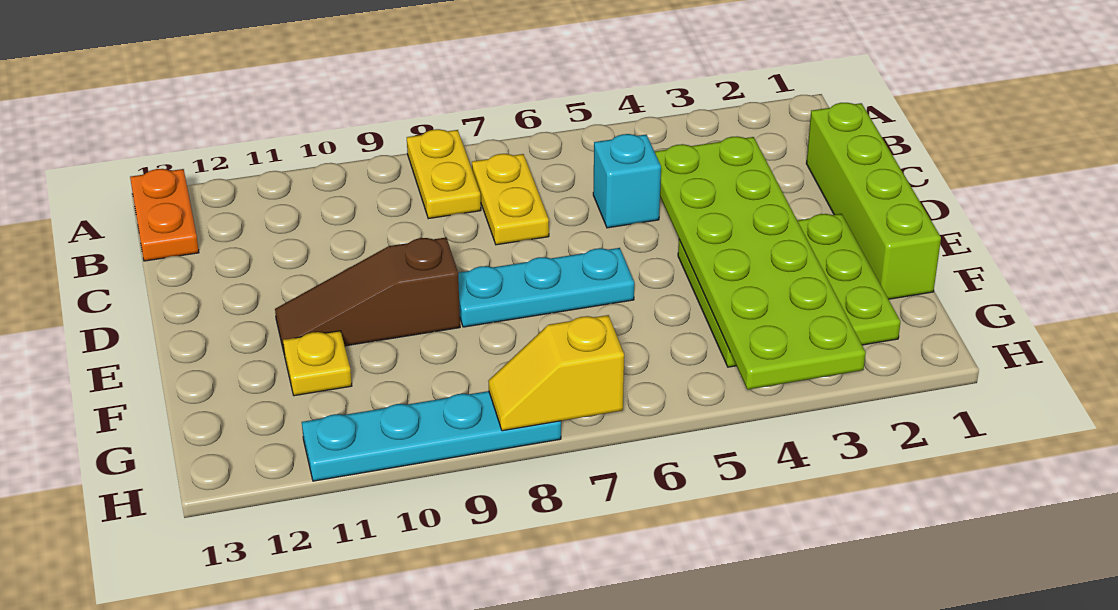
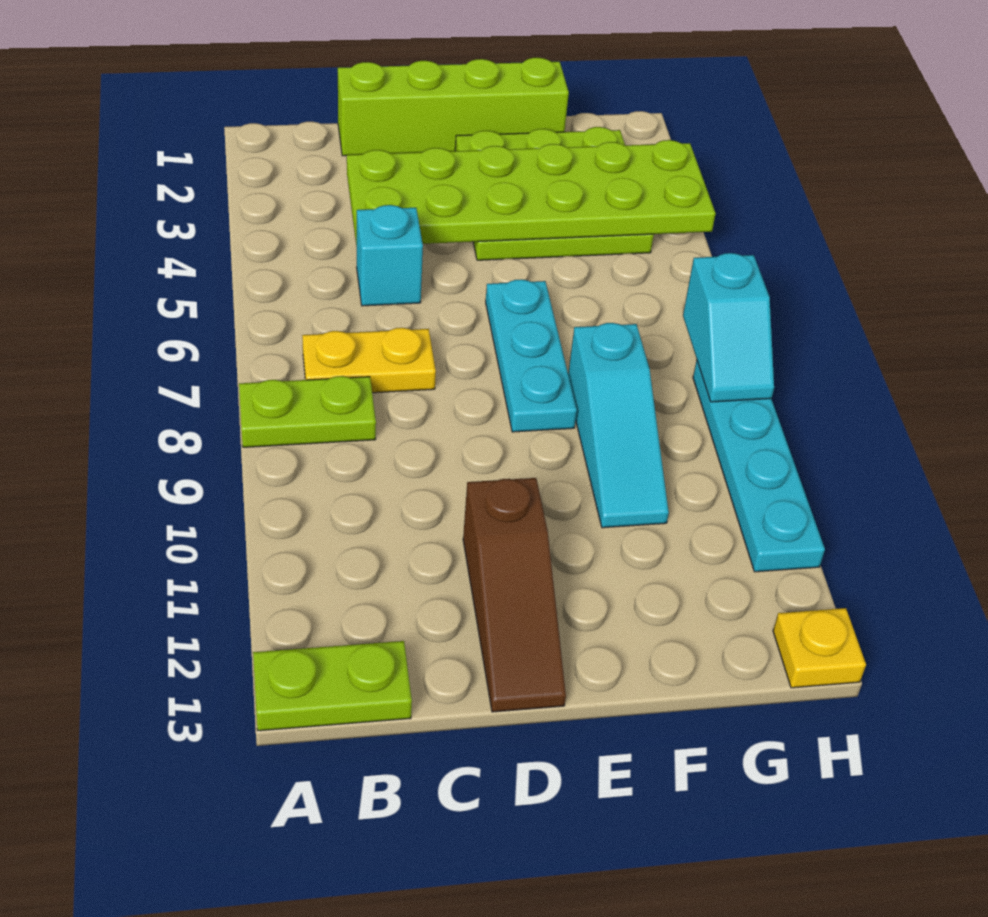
yellow 1x2 plate [407,129,481,219] -> lime 1x2 plate [239,376,376,447]
orange 1x2 plate [130,169,199,261] -> lime 1x2 plate [253,641,412,731]
brown 1x3 slope [275,237,460,352] -> brown 1x3 slope moved to [463,478,566,712]
none -> cyan 1x3 slope [568,323,669,528]
yellow 1x1 plate [283,331,352,396] -> yellow 1x1 plate moved to [773,608,866,688]
yellow 1x2 slope [488,315,624,431] -> cyan 1x2 slope [683,253,774,402]

